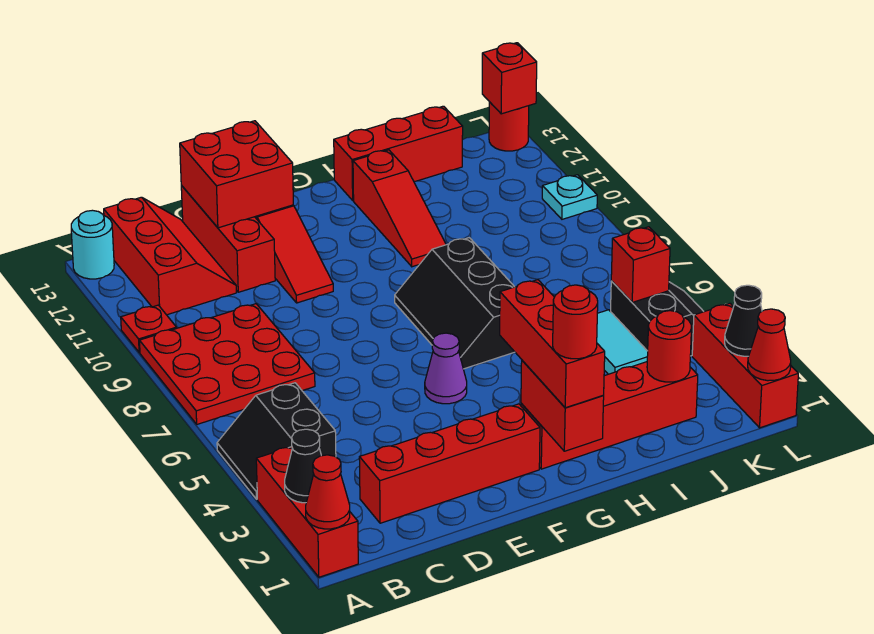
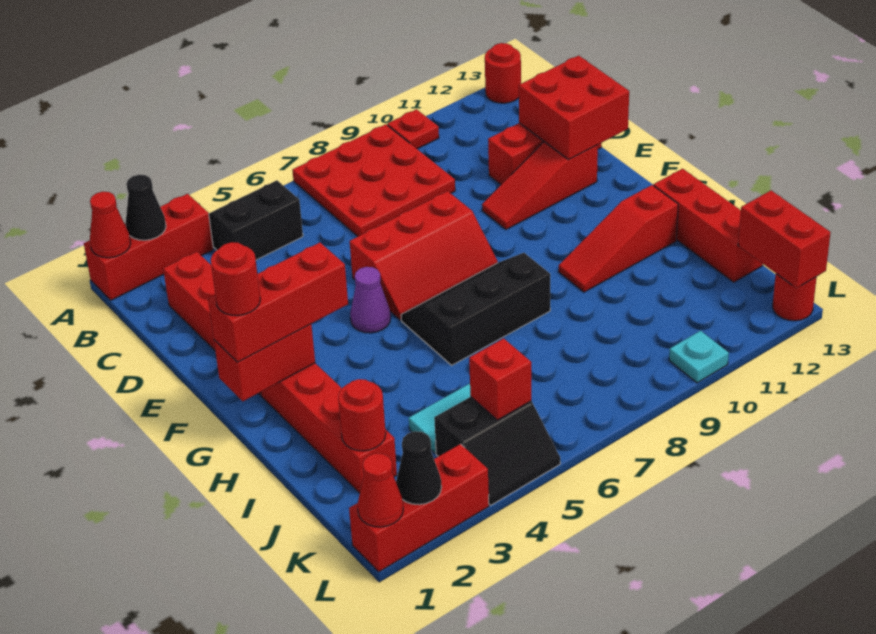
cyan 1x1 round brick [71,210,114,279] -> red 1x1 round brick [485,43,521,103]
red 2x3 slope [104,197,236,315] -> red 2x3 slope moved to [350,191,498,320]
red 1x1 brick [482,43,537,114] -> red 1x2 brick [738,191,831,288]

